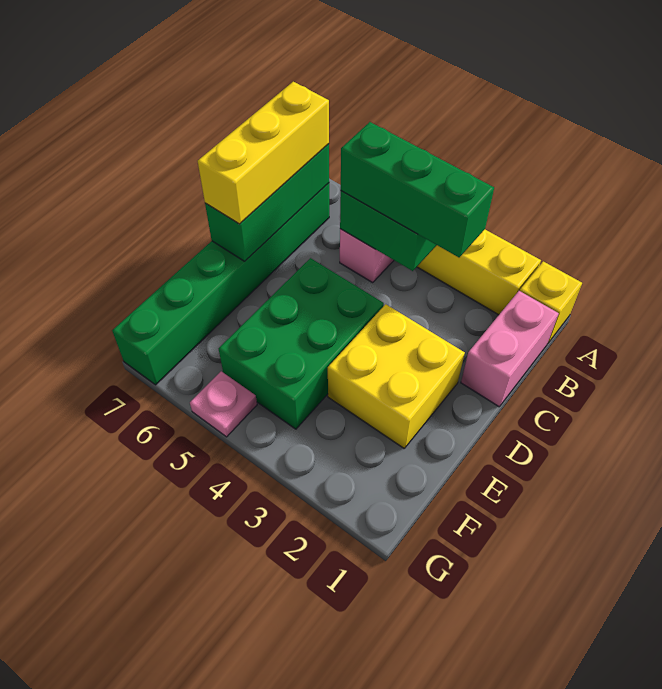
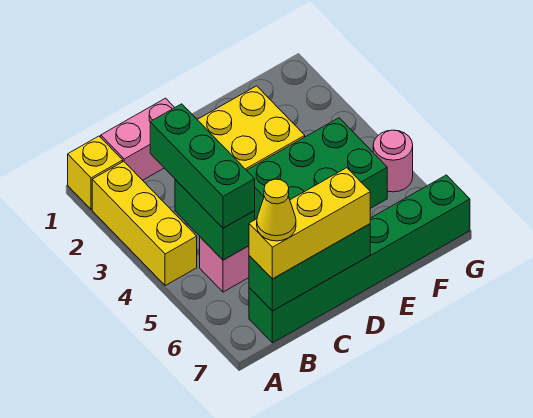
none -> yellow 1x1 cone [257,179,296,241]
pink 1x1 plate [190,371,257,437] -> pink 1x1 round brick [373,130,413,192]

